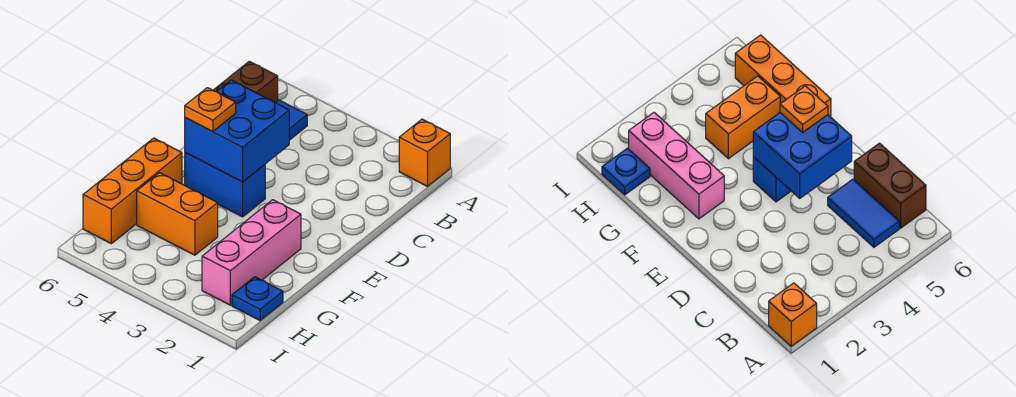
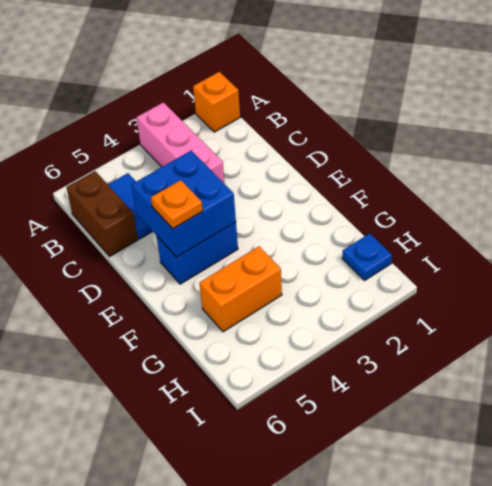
pink 1x3 brick [202,200,301,305] -> pink 1x3 brick moved to [136,102,225,184]
orange 1x3 brick [83,138,182,244] -> none

